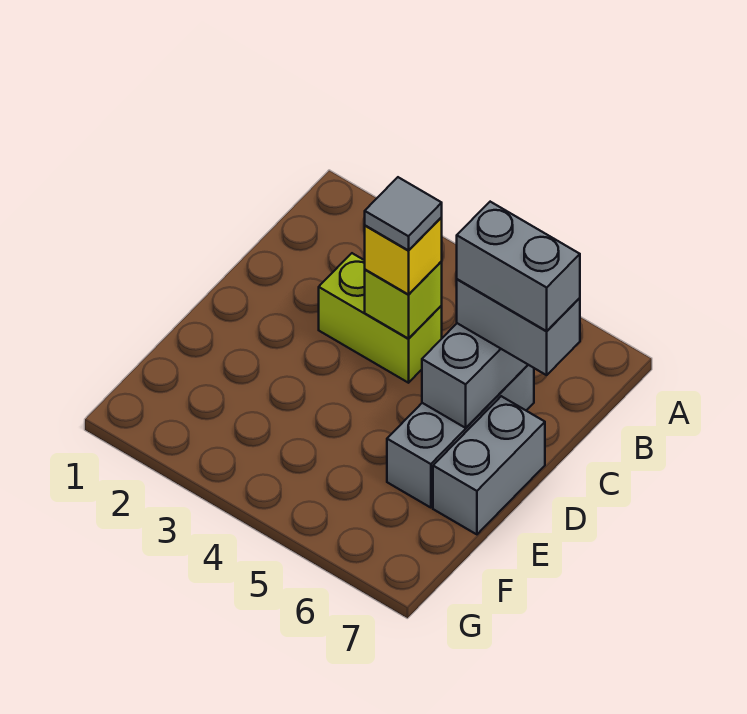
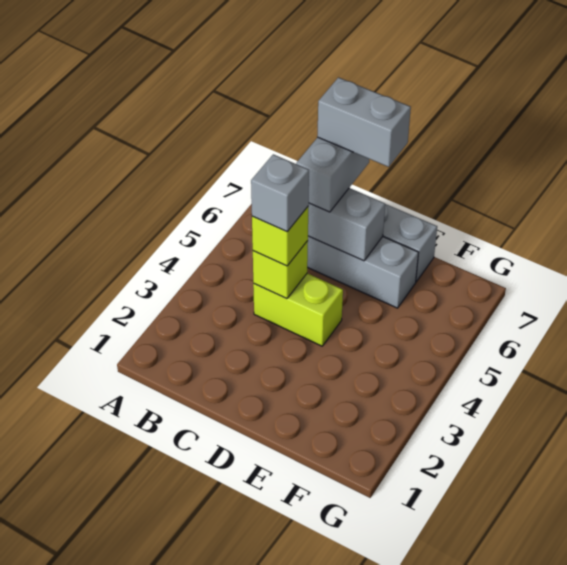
lime 1x2 brick [319,253,442,383] -> lime 1x2 brick turned to [253,273,343,346]
yellow 1x1 brick [365,217,442,295] -> lime 1x1 brick [252,207,308,266]
grey 1x1 tile [365,177,442,250] -> grey 1x1 brick [251,154,309,232]
grey 1x2 brick [457,202,580,331] -> grey 1x2 brick turned to [317,78,411,167]

